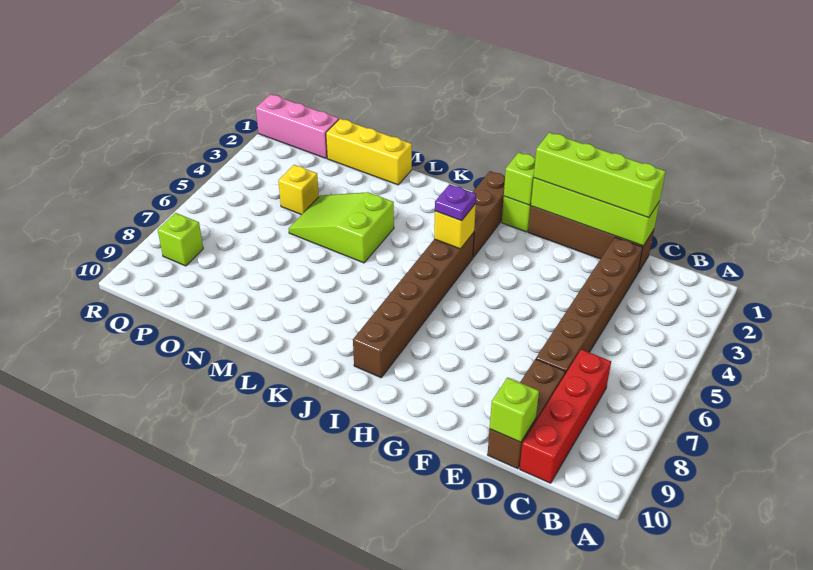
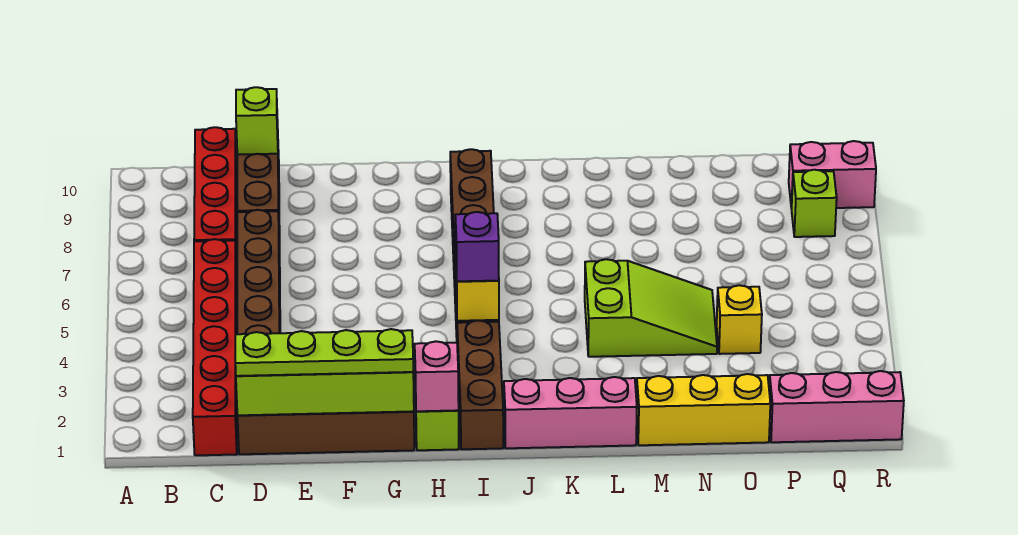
none -> red 1x6 brick [193,239,237,455]
lime 1x4 brick [534,133,666,218] -> lime 1x4 plate [235,329,413,376]
lime 1x1 brick [504,152,536,205] -> pink 1x1 brick [415,341,459,411]
purple 1x1 plate [435,184,476,221] -> purple 1x1 brick [455,212,499,281]
none -> pink 1x3 brick [504,377,637,448]
none -> pink 1x2 brick [789,141,876,209]

